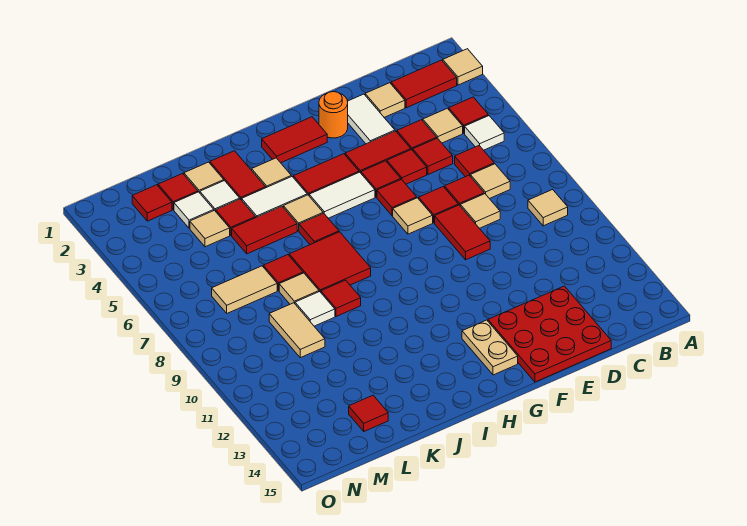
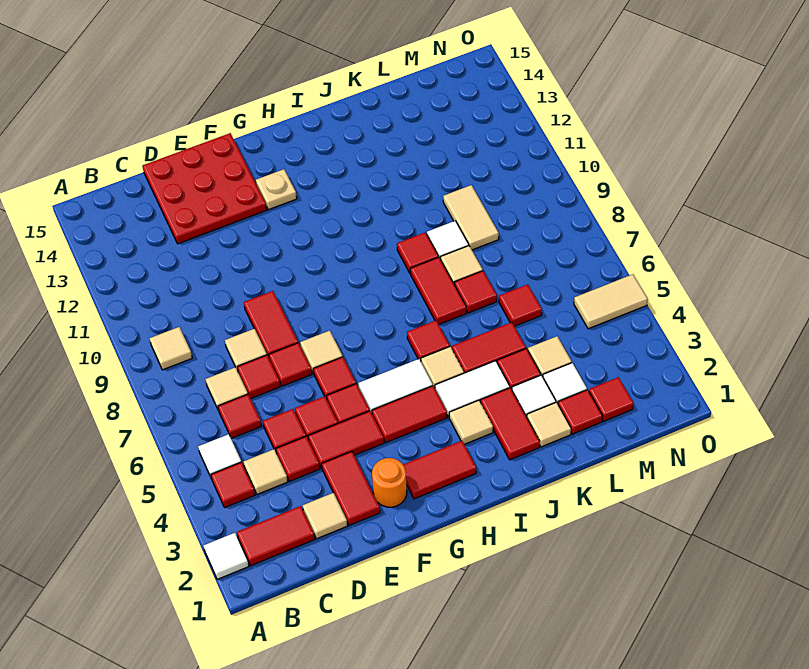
tan 1x1 tile [443,49,483,85] -> white 1x1 tile [204,533,249,579]
white 1x2 tile [347,94,395,144] -> red 1x2 tile [322,451,380,525]
tan 1x2 plate [462,320,518,375] -> tan 1x1 plate [256,169,297,210]
red 2x2 tile [289,232,371,292] -> red 1x2 tile [410,257,466,324]
tan 1x2 tile [212,266,277,313] -> tan 1x2 tile moved to [574,274,648,329]
red 1x1 tile [349,395,388,431] -> red 1x1 tile moved to [499,284,542,326]

